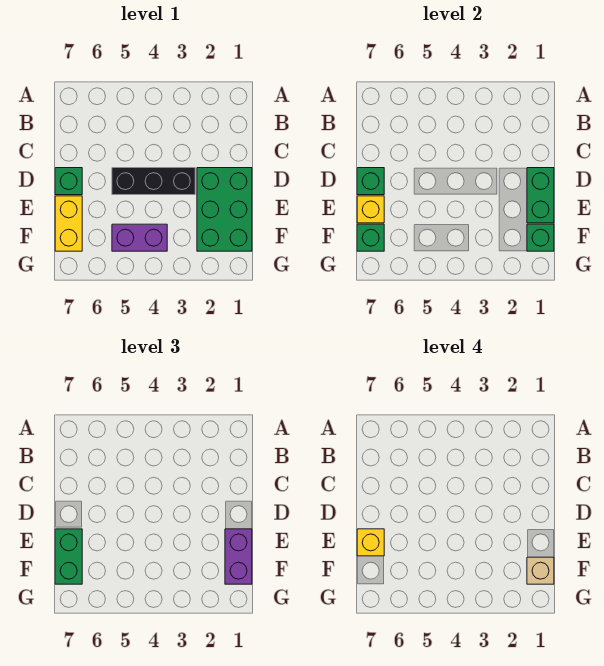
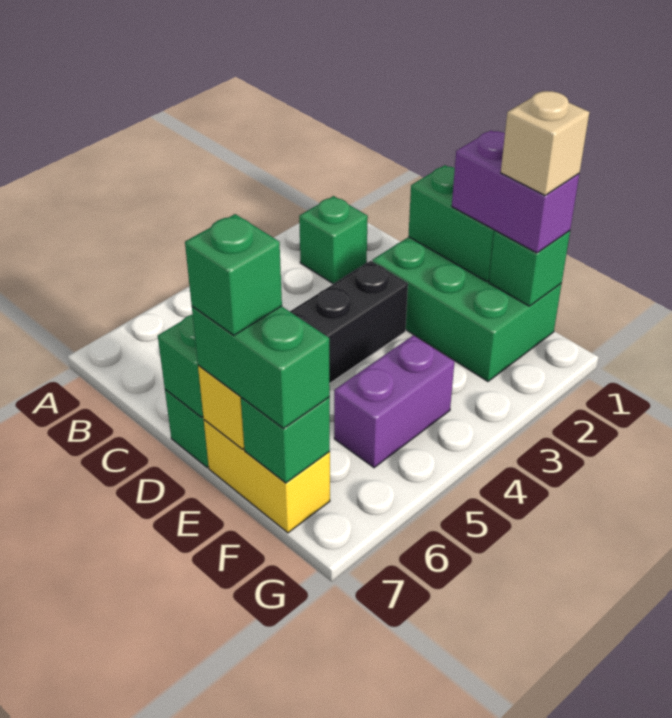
none -> green 1x1 brick [299,196,368,284]
yellow 1x1 brick [357,529,384,556] -> green 1x1 brick [185,214,282,335]

